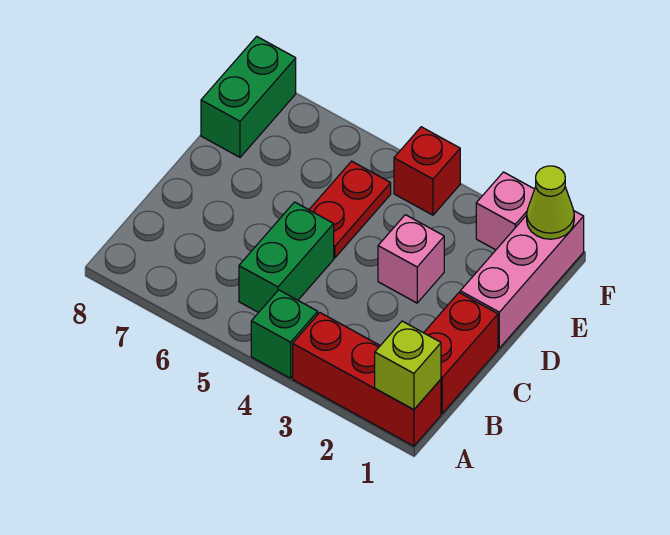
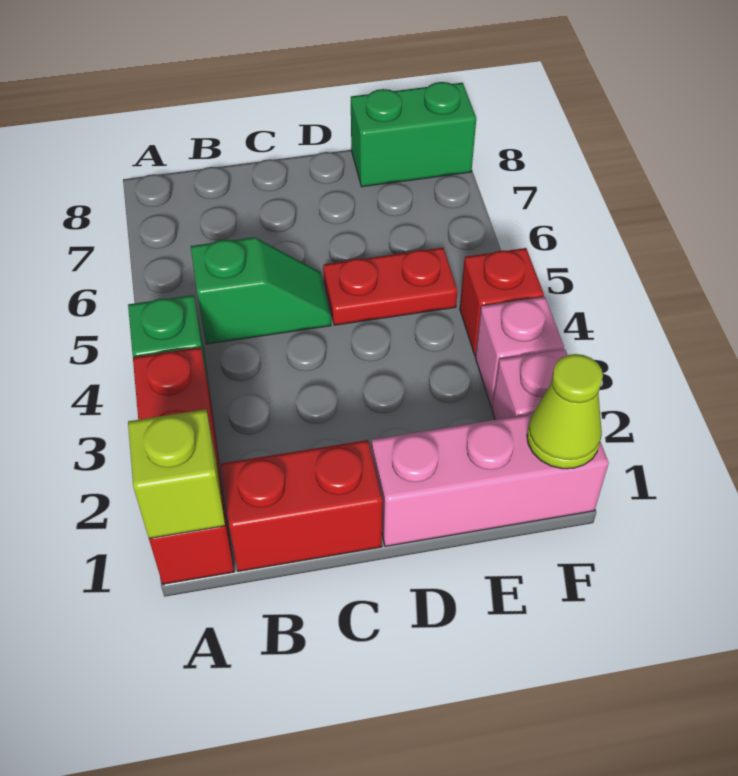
green 1x2 brick [239,202,334,313] -> green 1x2 slope [191,237,331,344]
pink 1x1 brick [378,215,444,303] -> pink 1x1 brick moved to [475,297,564,407]

